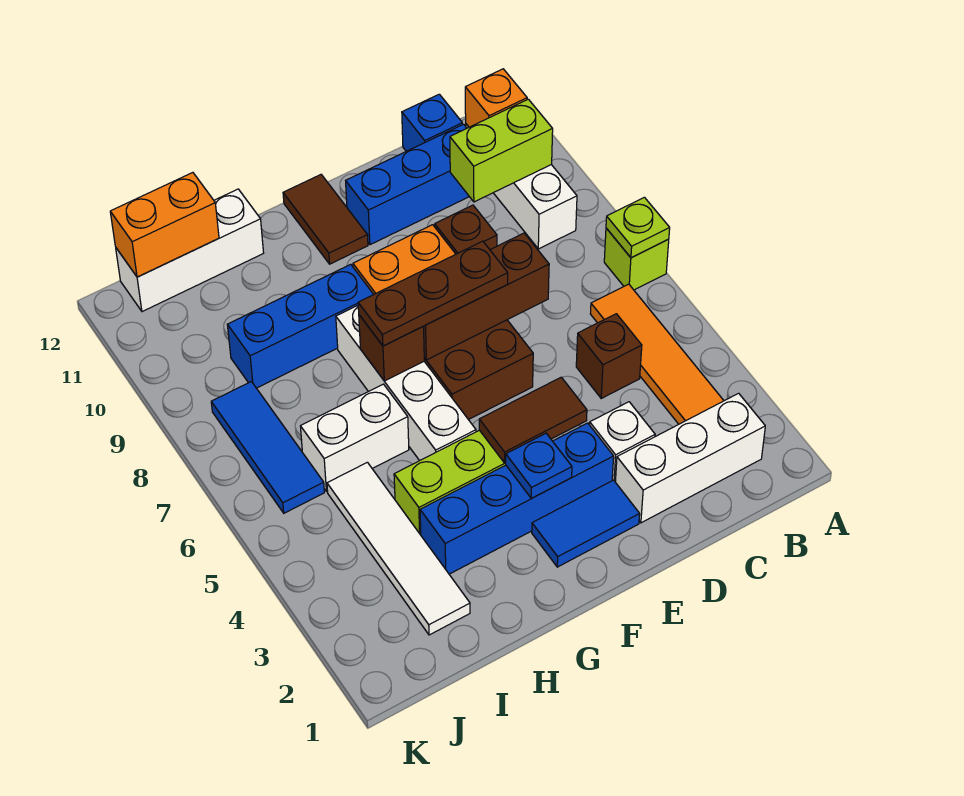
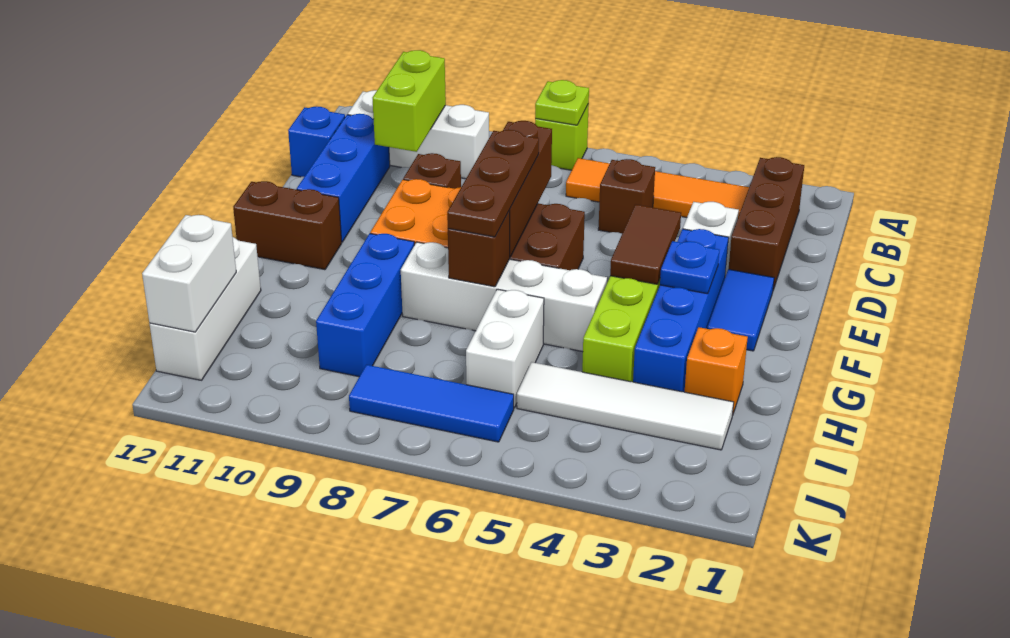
white 1x3 brick [615,393,765,523] -> brown 1x3 brick [729,157,804,290]
orange 1x1 brick [465,69,527,127] -> orange 1x1 brick moved to [685,327,748,415]
brown 1x2 tile [283,175,368,264] -> brown 1x2 brick [233,181,342,270]
orange 1x2 brick [110,173,219,277] -> white 1x2 brick [142,215,236,332]

